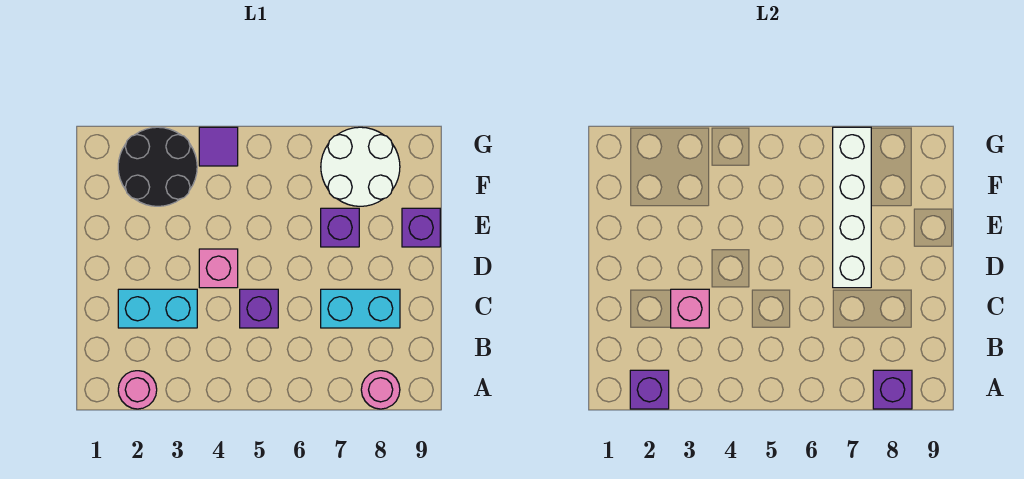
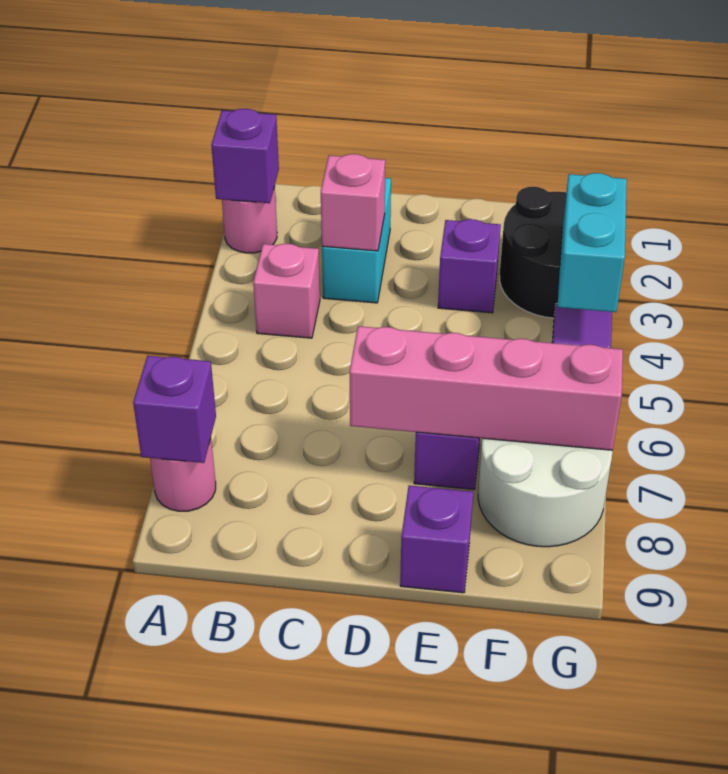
purple 1x1 brick [240,289,278,328] -> purple 1x1 brick moved to [438,219,501,313]
cyan 1x2 brick [321,289,400,328] -> cyan 1x2 brick moved to [557,173,627,312]
pink 1x1 brick [199,249,238,288] -> pink 1x1 brick moved to [253,244,320,338]
white 1x4 brick [833,127,871,288] -> pink 1x4 brick [350,326,623,450]

